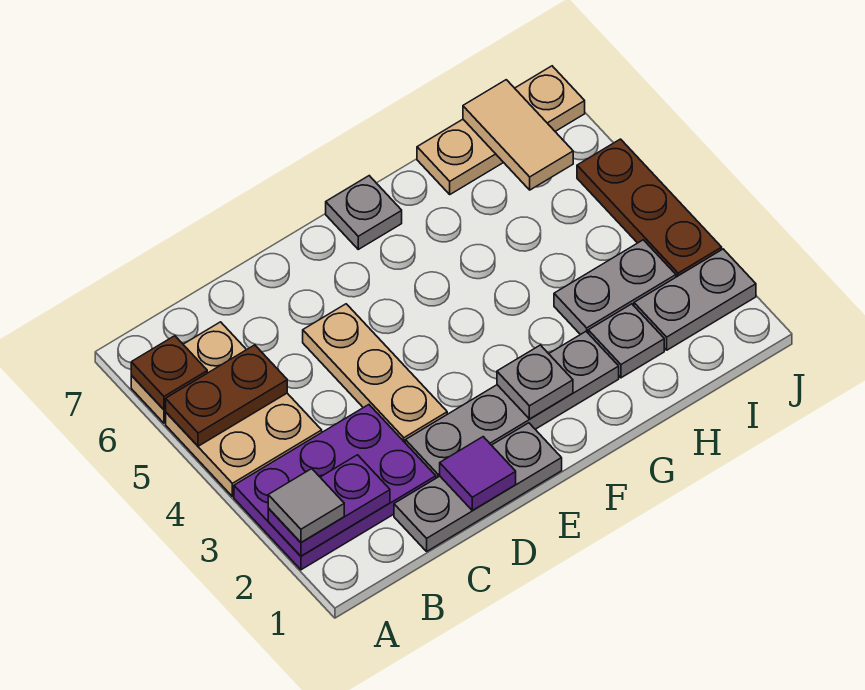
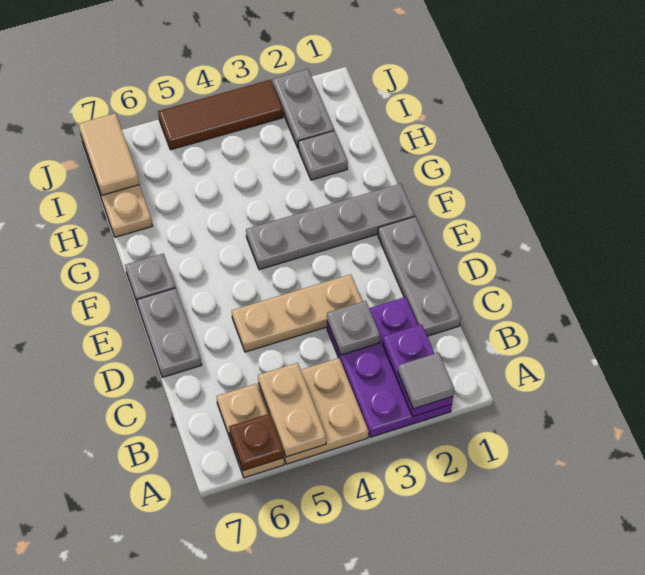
brown 1x2 plate [166,345,287,446] -> tan 1x2 plate [258,363,326,457]
purple 1x1 tile [440,437,516,511] -> none
grey 1x4 plate [405,332,619,478] -> grey 1x4 plate turned to [246,184,415,270]
grey 1x1 plate [497,345,573,419] -> grey 1x1 plate moved to [327,301,380,355]
grey 1x2 plate [554,240,676,335] -> grey 1x2 plate moved to [137,288,202,378]
tan 1x2 tile [463,80,573,190] -> tan 1x2 tile turned to [78,113,139,195]
brown 1x3 plate [577,139,722,277] -> brown 1x3 tile [158,80,283,150]

